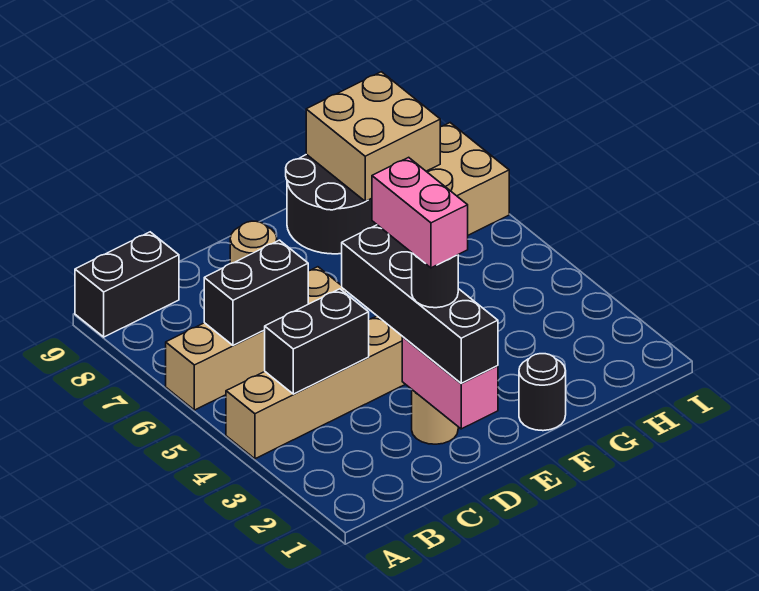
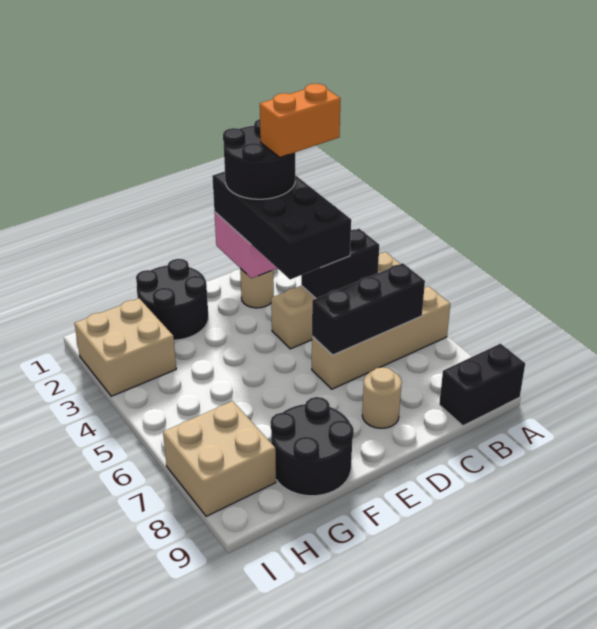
none -> orange 1x2 brick [260,84,341,157]
black 1x2 brick [204,240,308,346] -> black 1x3 brick [312,263,425,355]
black 1x4 brick [342,225,498,383] -> black 2x4 brick [212,172,351,279]
black 1x1 round brick [412,253,458,308] -> black 2x2 round brick [223,119,295,199]
pink 1x2 brick [372,157,468,268] -> none
black 1x1 round brick [519,354,566,431] -> black 2x2 round brick [136,259,208,340]
tan 2x2 brick [306,72,440,201] -> tan 2x2 brick moved to [74,299,176,396]

